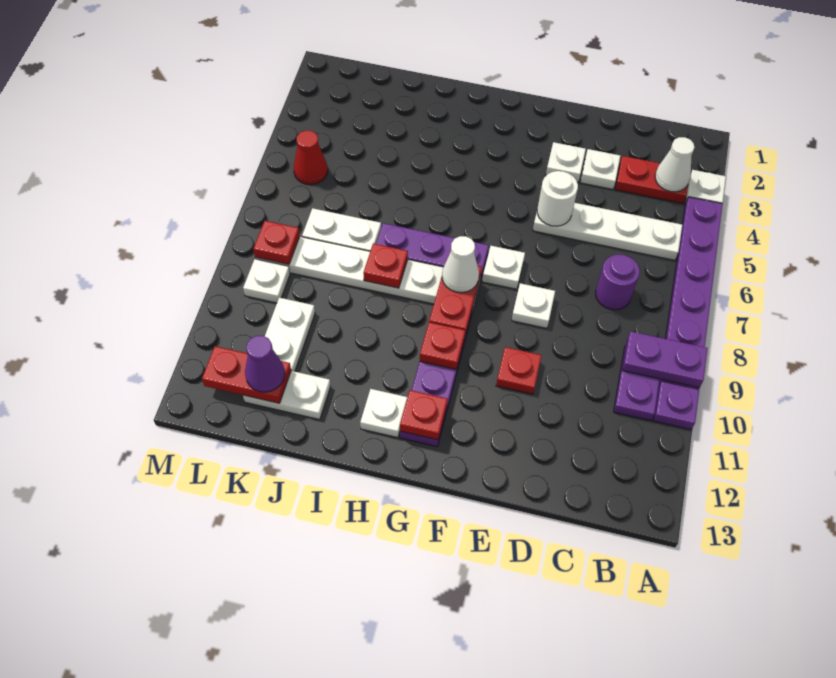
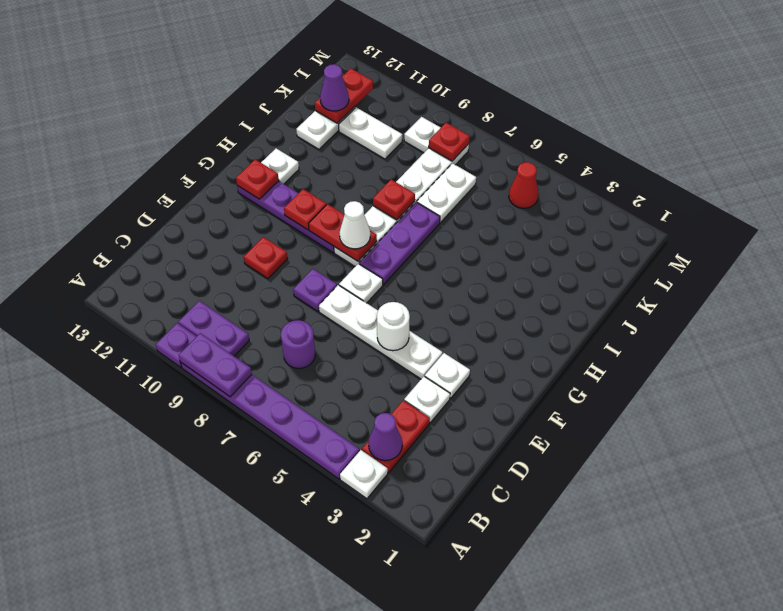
purple 1x2 plate [622,331,708,388] -> purple 1x2 plate turned to [179,333,252,397]
white 1x1 cone [655,137,695,192] -> purple 1x1 cone [369,413,402,461]
white 1x4 plate [533,203,682,260] -> white 1x4 plate turned to [319,285,443,379]
white 1x1 plate [512,283,555,328] -> purple 1x1 plate [293,269,337,311]

